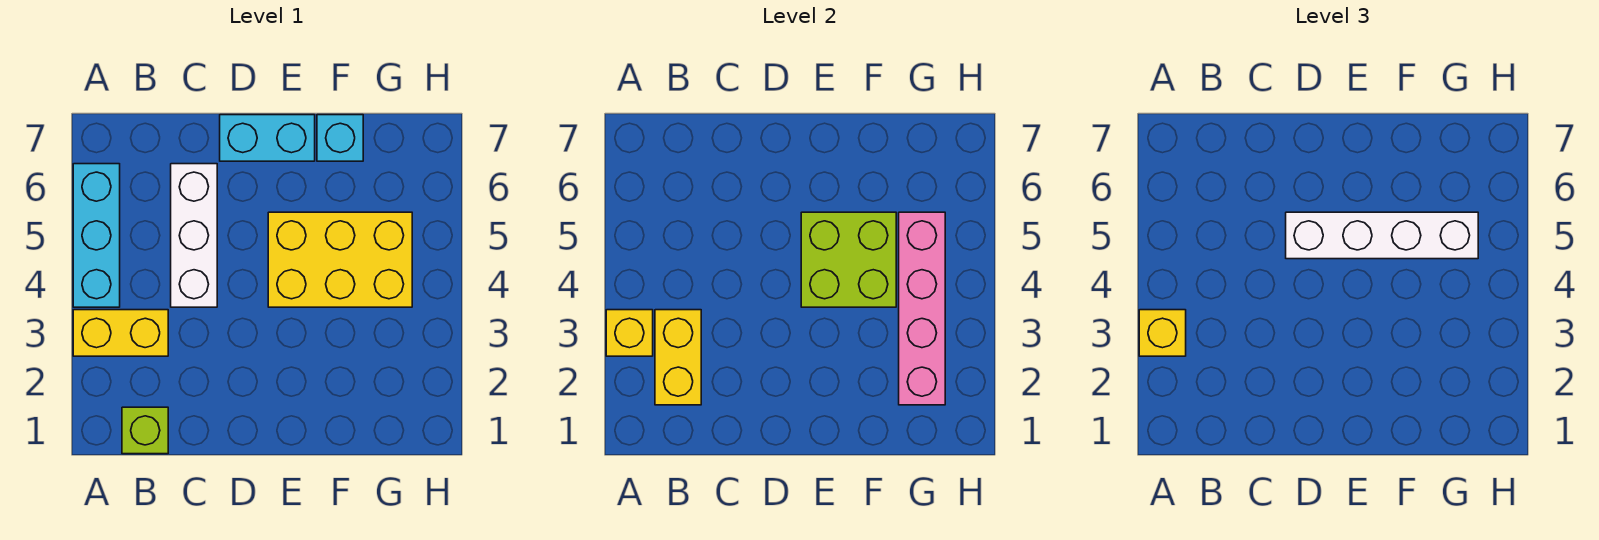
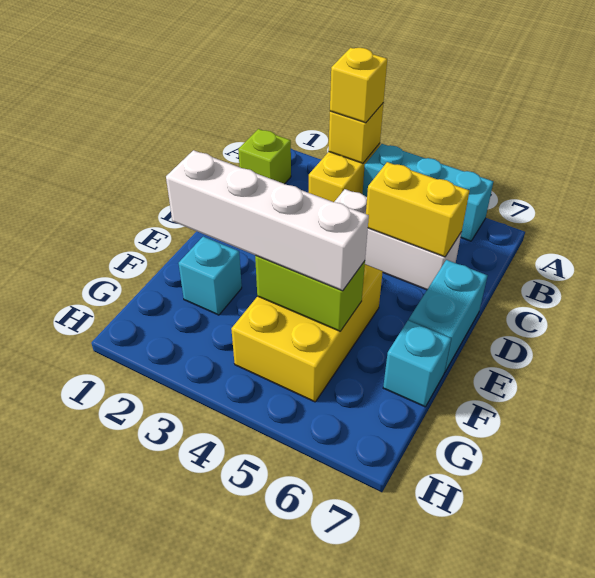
yellow 1x2 brick [655,310,701,405] -> yellow 1x2 brick moved to [366,162,469,257]
white 1x4 brick [1286,212,1478,259] -> white 1x4 brick turned to [166,150,369,291]
lime 2x2 brick [801,212,896,307] -> lime 1x2 brick [255,255,365,331]
none -> cyan 1x1 brick [179,237,242,315]
pink 1x4 brick [899,212,945,405] -> none

